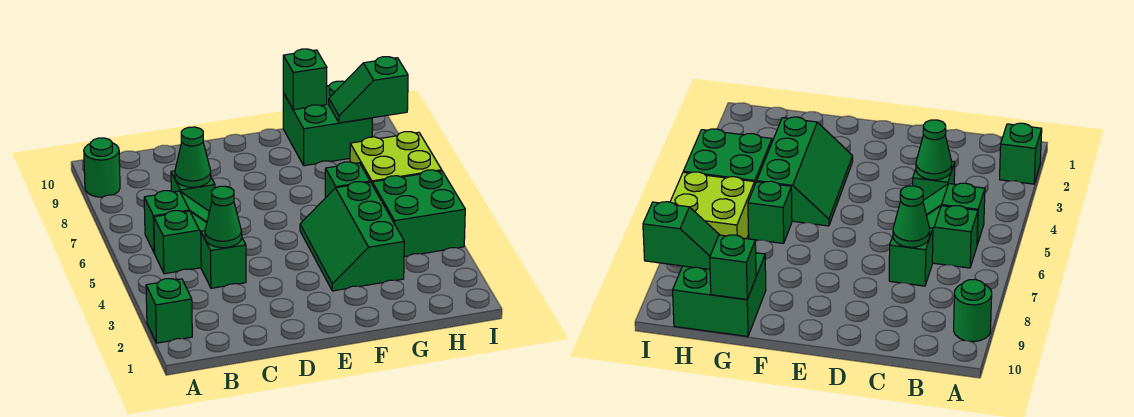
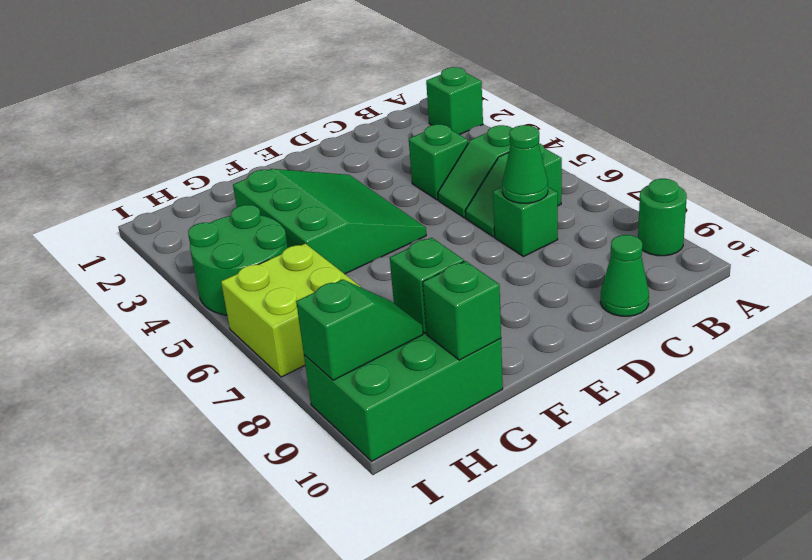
green 1x1 cone [205,186,242,248] -> green 1x1 cone moved to [600,235,649,316]
green 2x3 slope [300,182,404,291] -> green 3x3 slope [233,169,426,274]
green 1x1 brick [325,162,370,198] -> green 1x1 brick moved to [390,238,464,334]
green 2x2 brick [283,81,372,166] -> green 2x3 brick [304,332,503,461]
green 2x2 brick [372,170,465,257] -> green 2x2 round brick [188,205,288,315]

